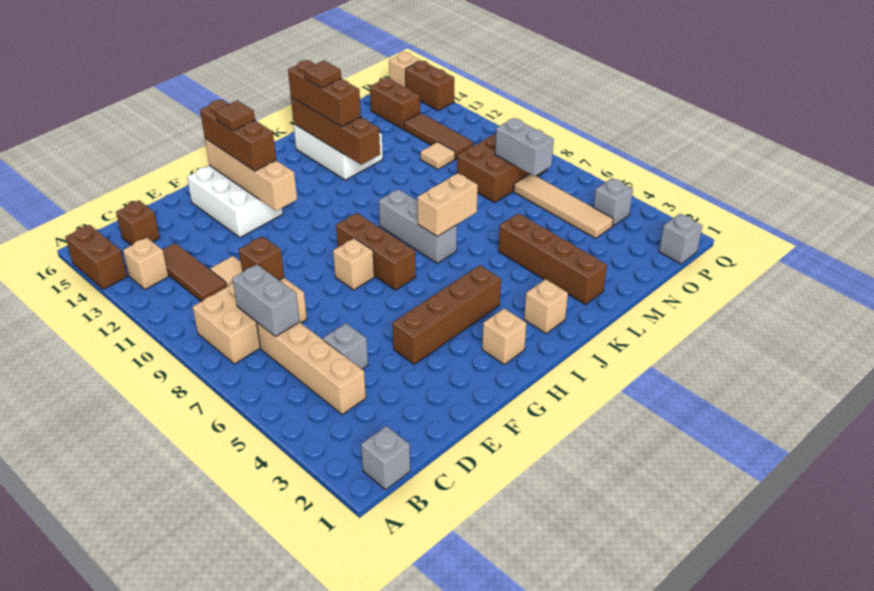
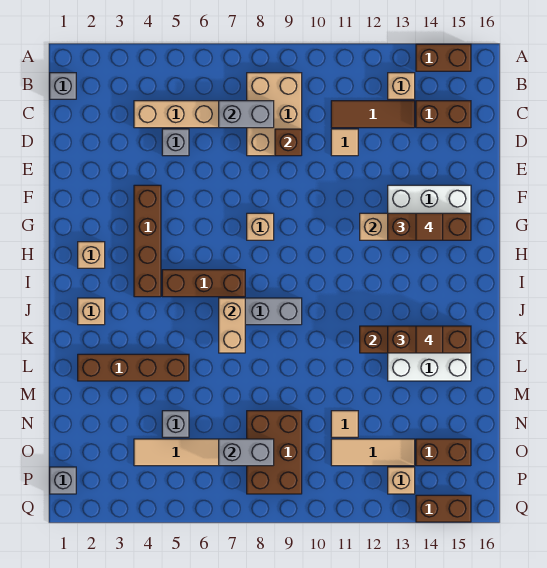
brown 1x1 brick [116,200,160,245] -> brown 1x2 brick [416,101,471,128]
brown 1x3 brick [336,213,416,290] -> brown 1x3 brick moved to [162,270,245,297]
brown 1x3 tile [404,113,473,159] -> tan 1x3 tile [331,439,415,466]
grey 1x1 brick [594,178,633,226] -> grey 1x1 brick moved to [162,411,189,437]
tan 1x1 brick [389,52,420,87] -> tan 1x1 brick moved to [388,467,415,494]

